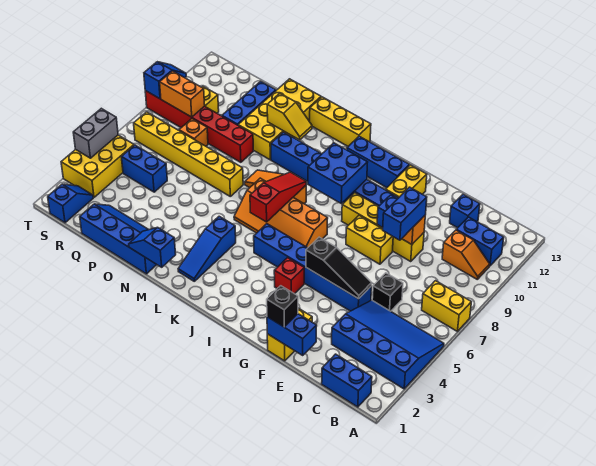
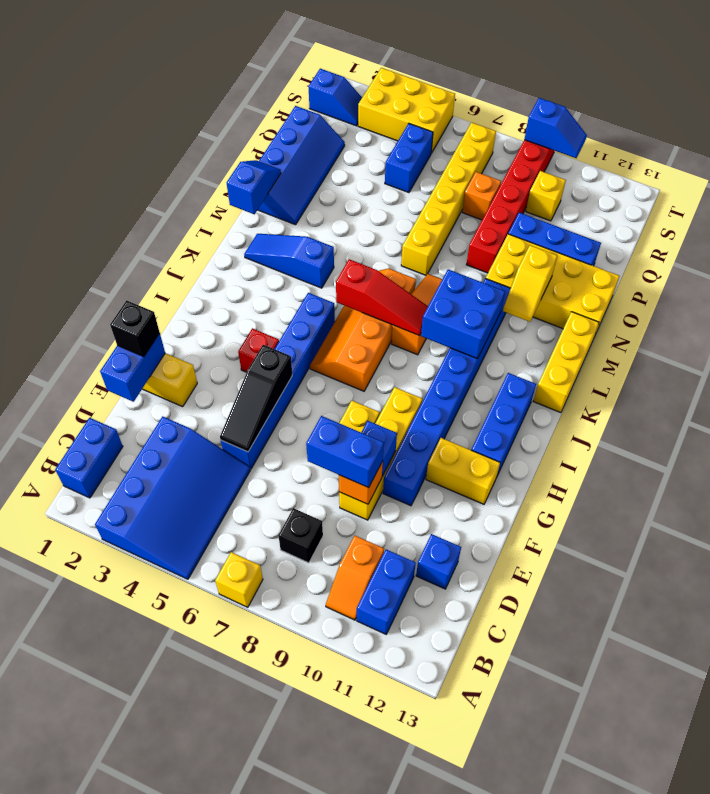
yellow 1x2 brick [422,281,471,331] -> yellow 1x1 brick [215,552,263,607]
black 1x1 brick [372,273,403,311] -> black 1x1 brick moved to [278,508,323,563]
blue 2x2 brick [308,143,368,203] -> blue 2x2 brick moved to [421,269,505,359]
orange 1x2 brick [160,71,205,117] -> none
grey 1x2 brick [73,108,118,158] -> none

